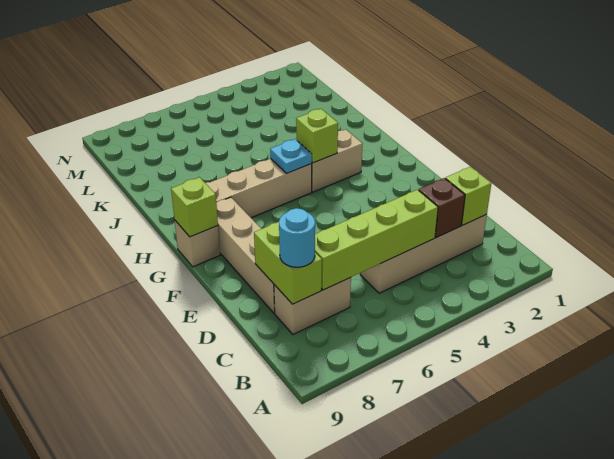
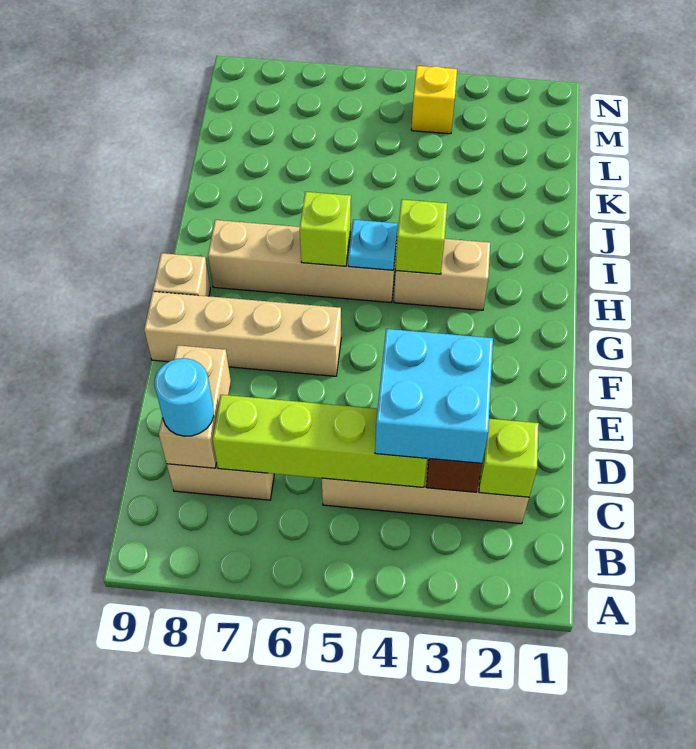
none -> cyan 2x2 brick [375,329,493,463]
lime 1x2 brick [254,222,322,304] -> tan 1x2 brick [159,345,231,468]
tan 1x4 brick [216,197,275,313] -> tan 1x4 brick turned to [144,292,341,376]
lime 1x1 brick [171,177,218,237] -> lime 1x1 brick moved to [300,192,351,266]
none -> yellow 1x1 brick [411,66,457,134]

